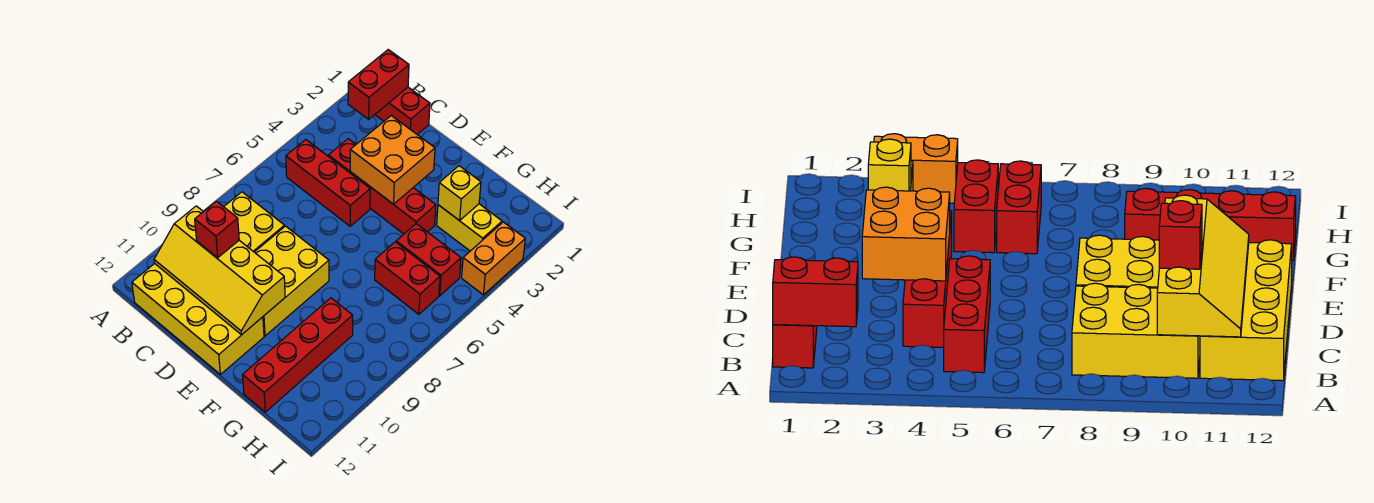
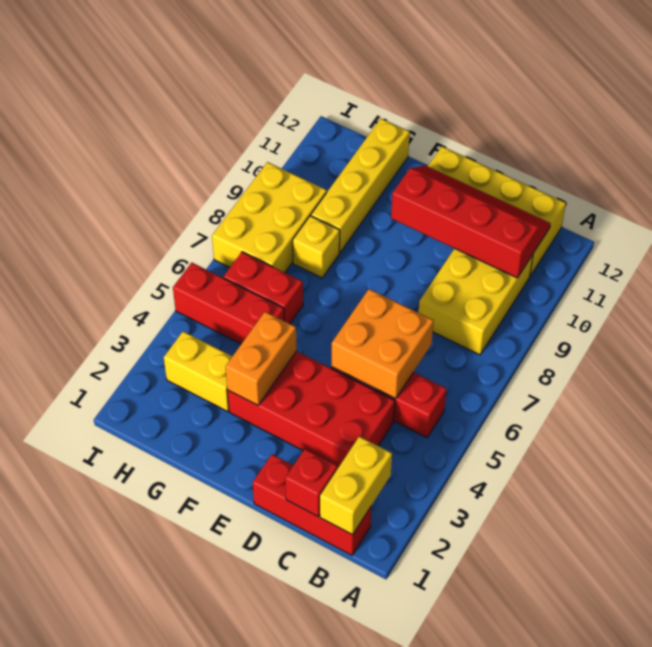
red 1x2 brick [375,87,430,135] -> red 1x3 brick [253,454,371,555]
red 1x2 brick [348,50,409,119] -> yellow 1x2 brick [320,436,392,535]
yellow 2x4 slope [154,206,285,335] -> red 2x4 slope [391,165,551,278]
red 1x4 brick [328,139,436,234] -> red 2x4 brick [228,351,395,468]
red 1x1 brick [195,201,239,258] -> red 1x1 brick moved to [285,449,338,516]
orange 2x2 brick [350,116,435,204] -> orange 2x2 brick moved to [332,289,434,399]
yellow 2x3 brick [255,226,329,336] -> yellow 2x3 brick moved to [212,162,327,273]
yellow 1x1 brick [438,166,481,221] -> yellow 1x1 brick moved to [293,216,340,278]
red 1x2 brick [396,224,461,296] -> red 1x3 brick [173,263,284,344]
red 1x4 brick [243,298,353,412] -> yellow 1x4 brick [311,119,410,253]
orange 1x2 brick [462,222,525,295] -> orange 1x2 brick moved to [226,312,297,405]

